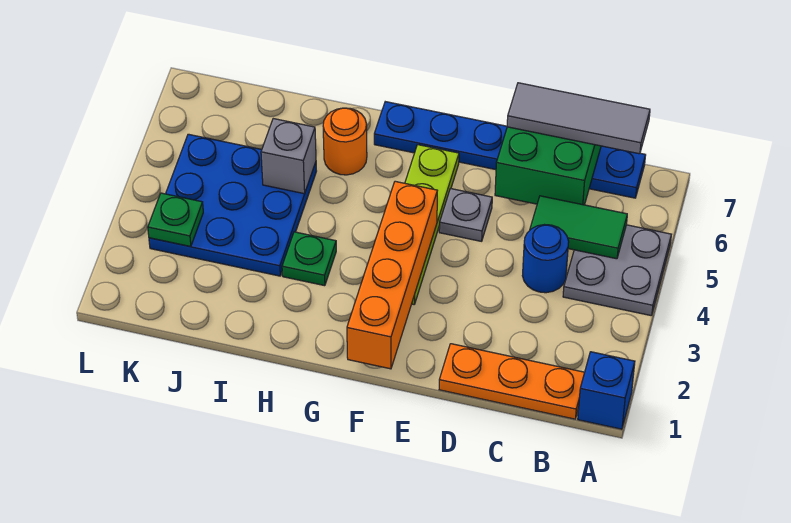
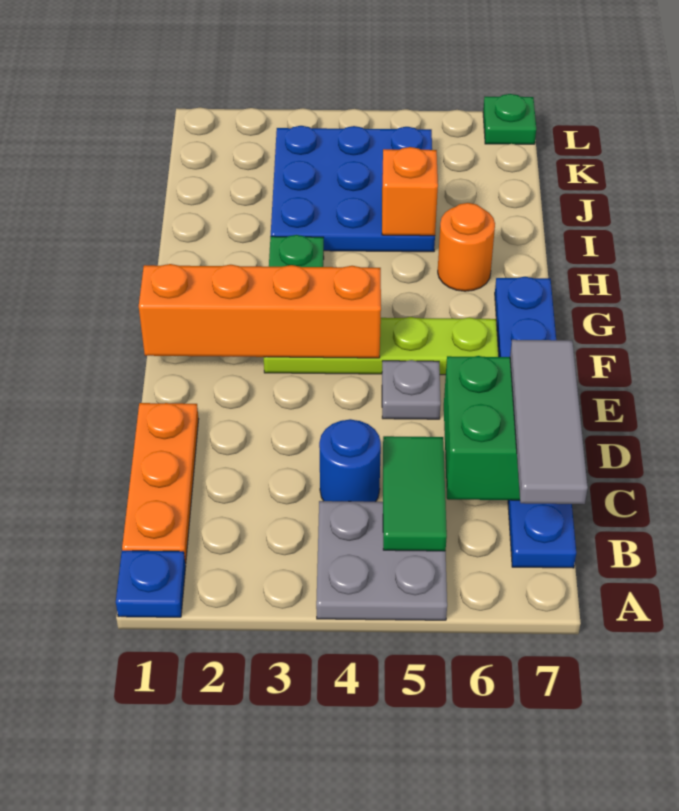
blue 1x1 brick [578,352,635,429] -> blue 1x1 plate [116,551,186,617]
grey 1x1 brick [261,119,316,194] -> orange 1x1 brick [382,147,438,236]
green 1x1 plate [148,193,203,247] -> green 1x1 plate moved to [483,94,536,144]

